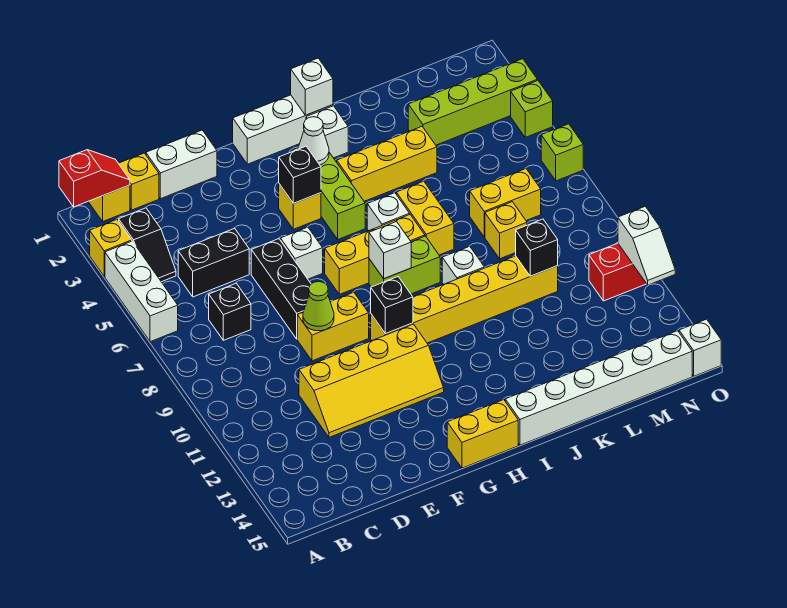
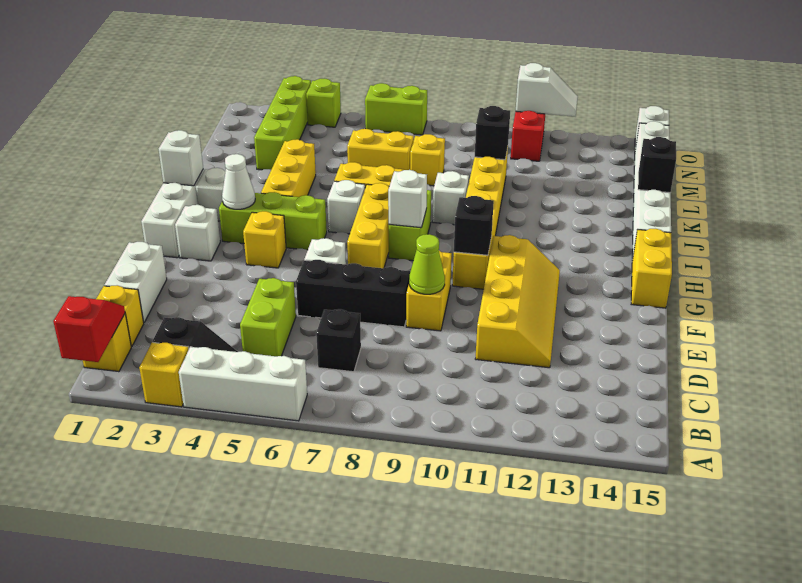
black 1x2 brick [178,228,249,297] -> lime 1x2 brick [240,278,296,356]
none -> white 1x1 brick [175,205,220,261]
black 1x1 brick [279,146,321,203] -> black 1x1 brick moved to [638,137,676,193]
yellow 1x2 brick [470,169,541,237] -> yellow 1x2 brick turned to [347,129,414,170]
lime 1x1 brick [541,124,583,181] -> lime 1x2 brick [365,83,427,135]

